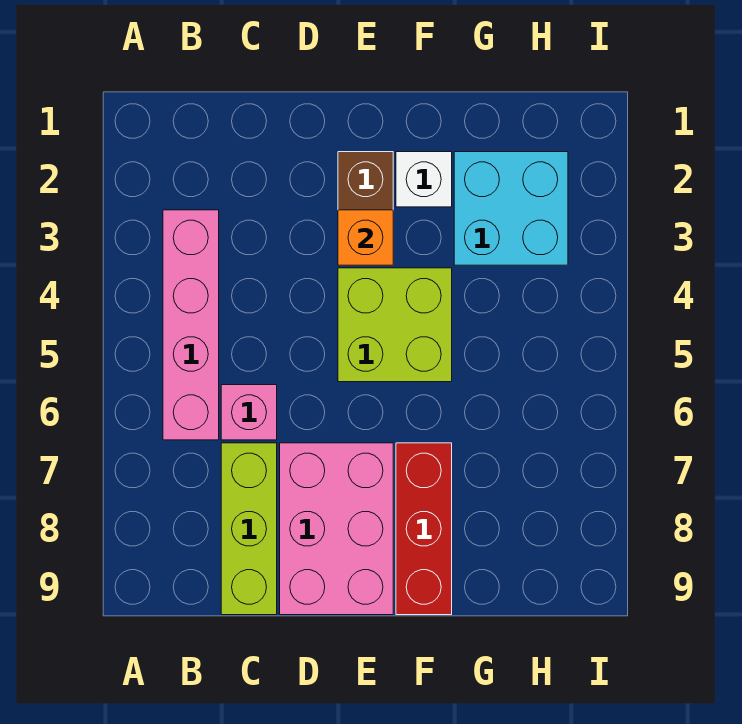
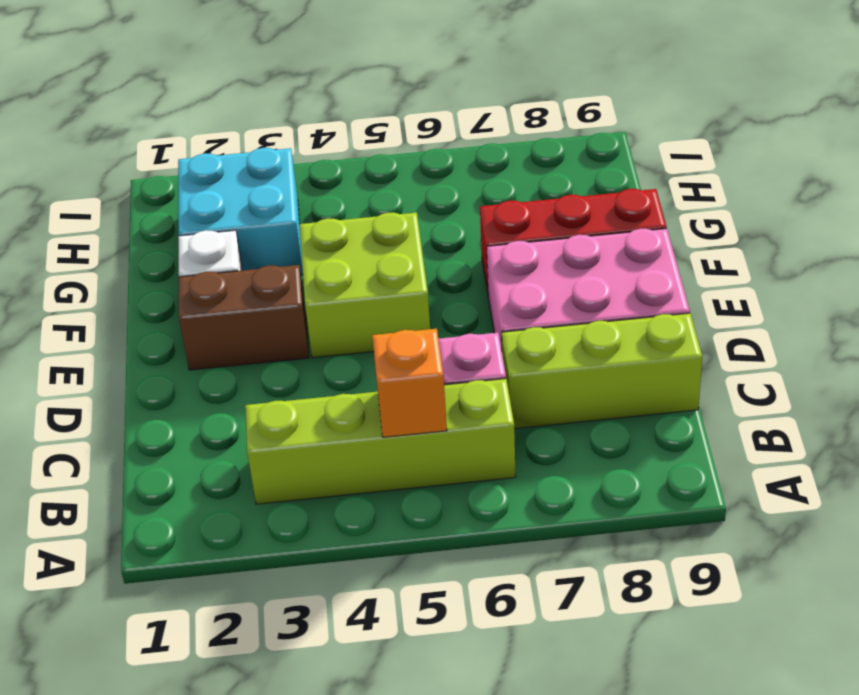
pink 1x4 brick [163,210,219,440] -> lime 1x4 brick [245,379,516,504]
orange 1x1 brick [338,210,393,265] -> orange 1x1 brick moved to [372,329,447,437]

